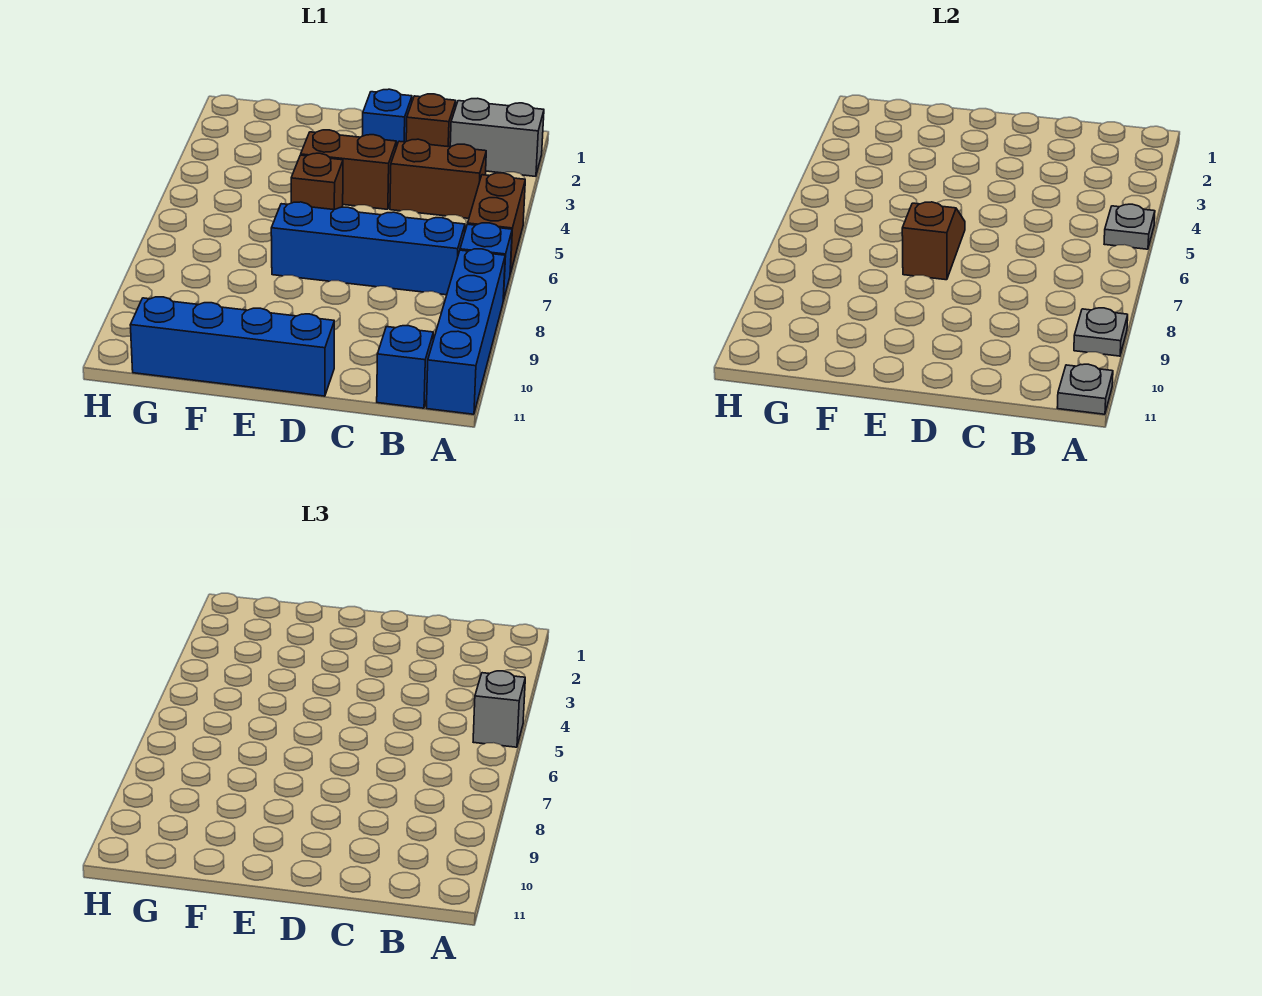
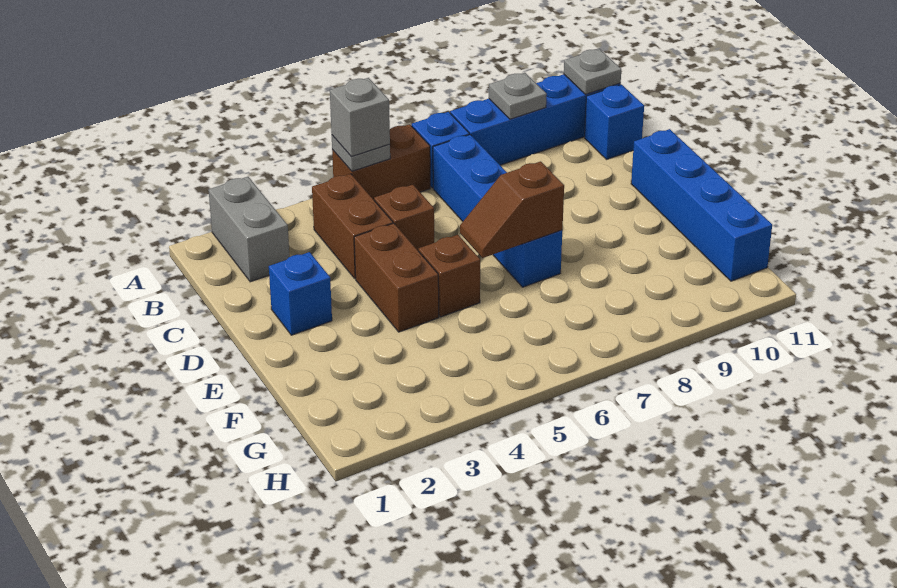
brown 1x1 brick [406,94,456,147] -> brown 1x1 brick moved to [374,185,434,251]

